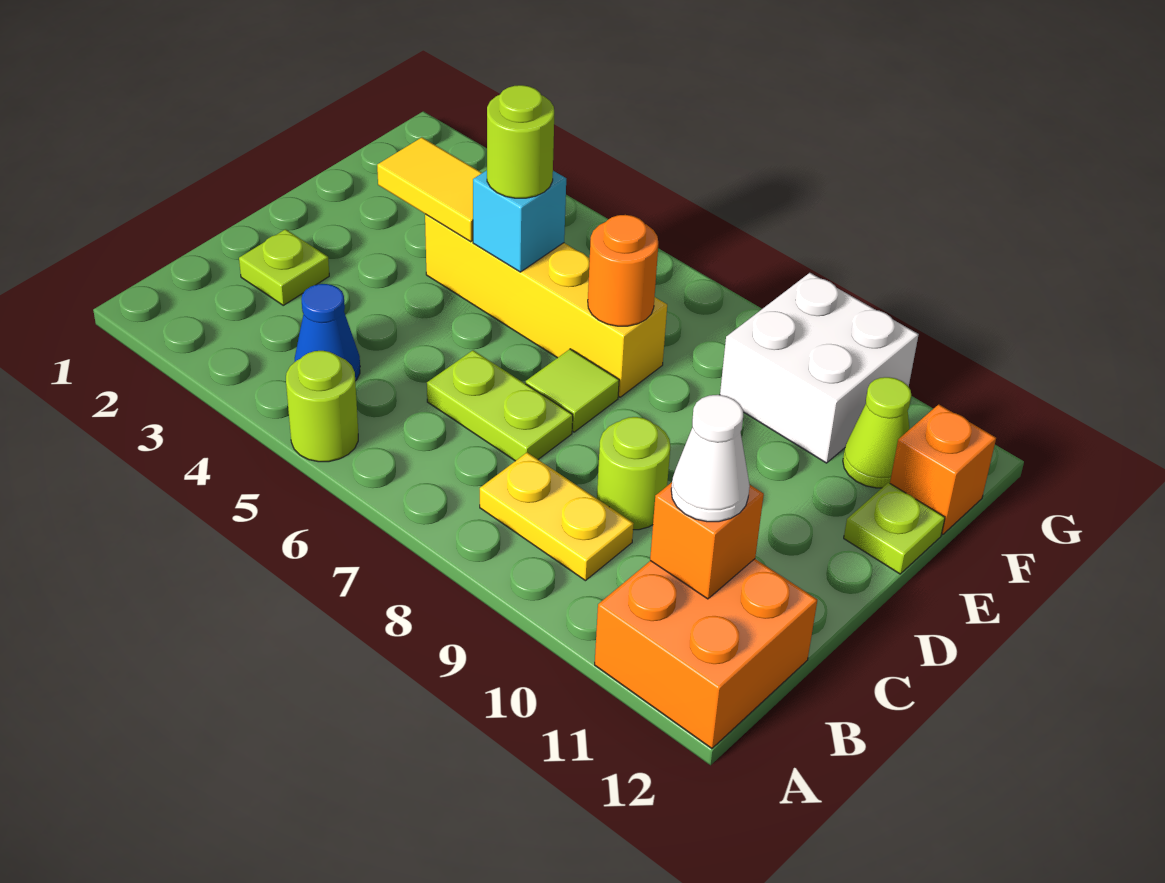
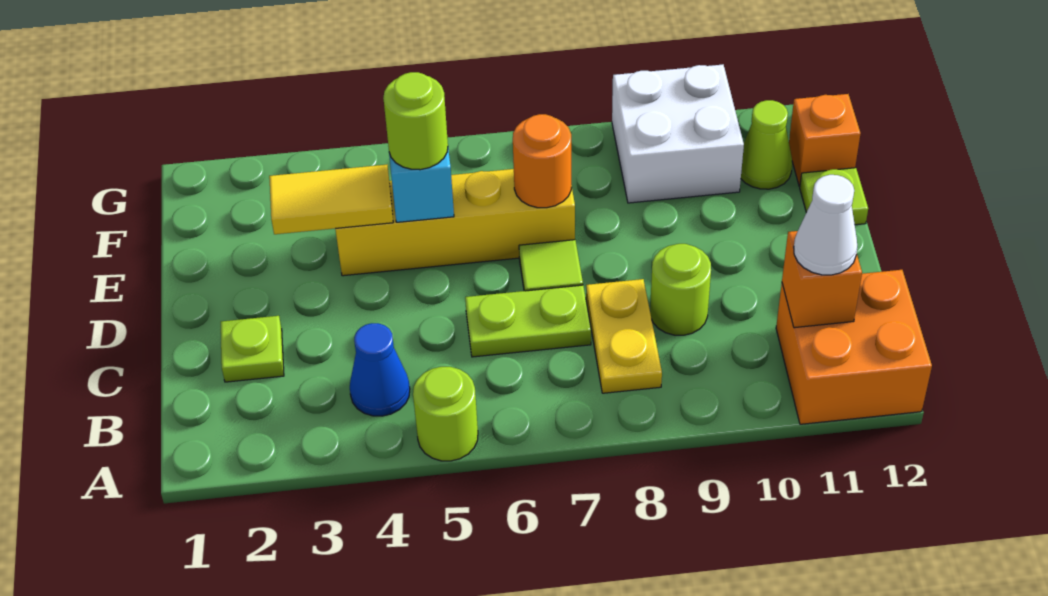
yellow 1x2 plate [480,453,634,581] -> yellow 1x2 plate turned to [586,279,662,393]

